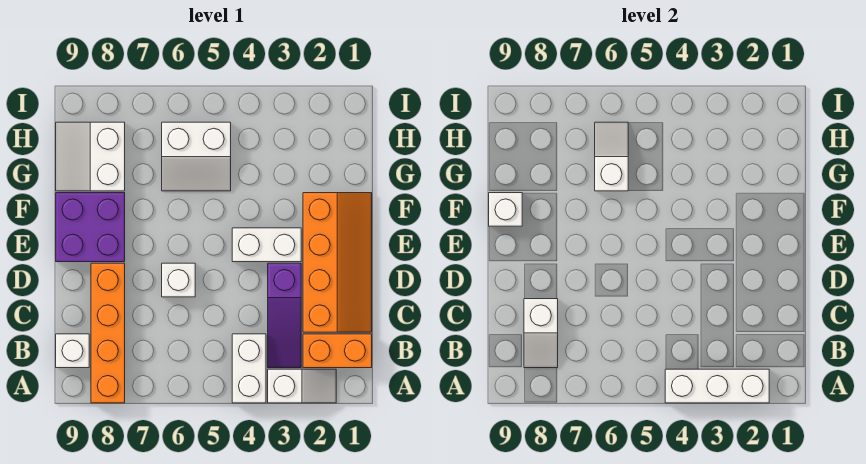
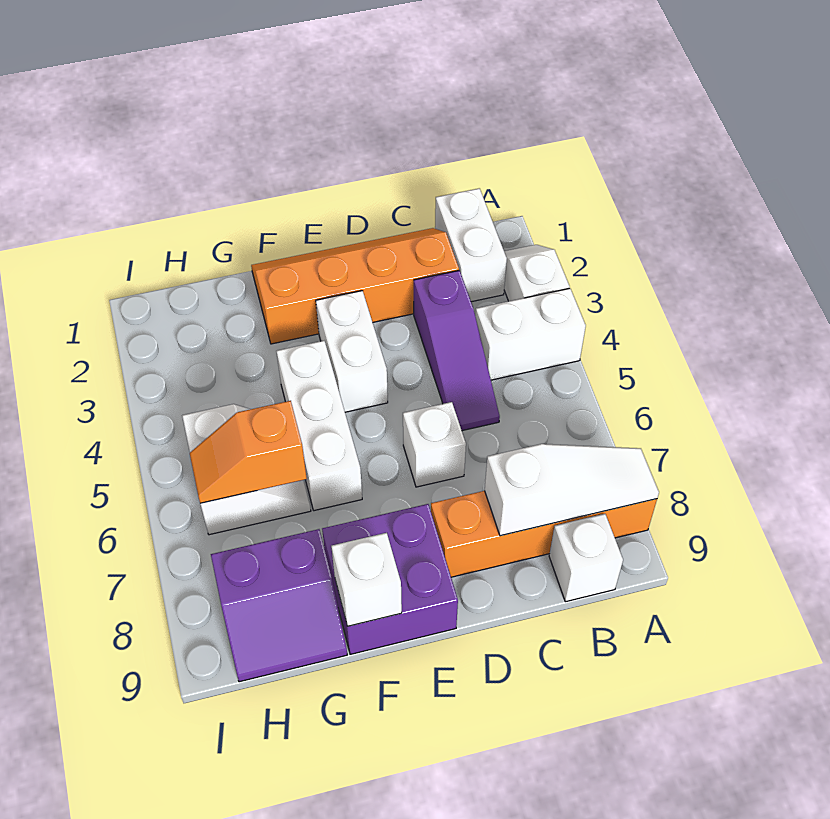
white 1x3 brick [665,369,769,403] -> white 1x3 brick moved to [276,341,362,511]
orange 1x2 brick [303,334,372,368] -> white 1x2 brick [435,188,507,302]
purple 1x3 slope [268,263,301,368] -> purple 1x3 slope turned to [414,270,500,431]
white 1x2 slope [524,299,558,368] -> white 1x3 slope [485,444,659,536]
white 1x2 slope [595,122,628,191] -> orange 1x2 slope [190,401,307,504]
white 2x2 slope [56,122,125,191] -> purple 2x2 slope [211,529,347,682]

